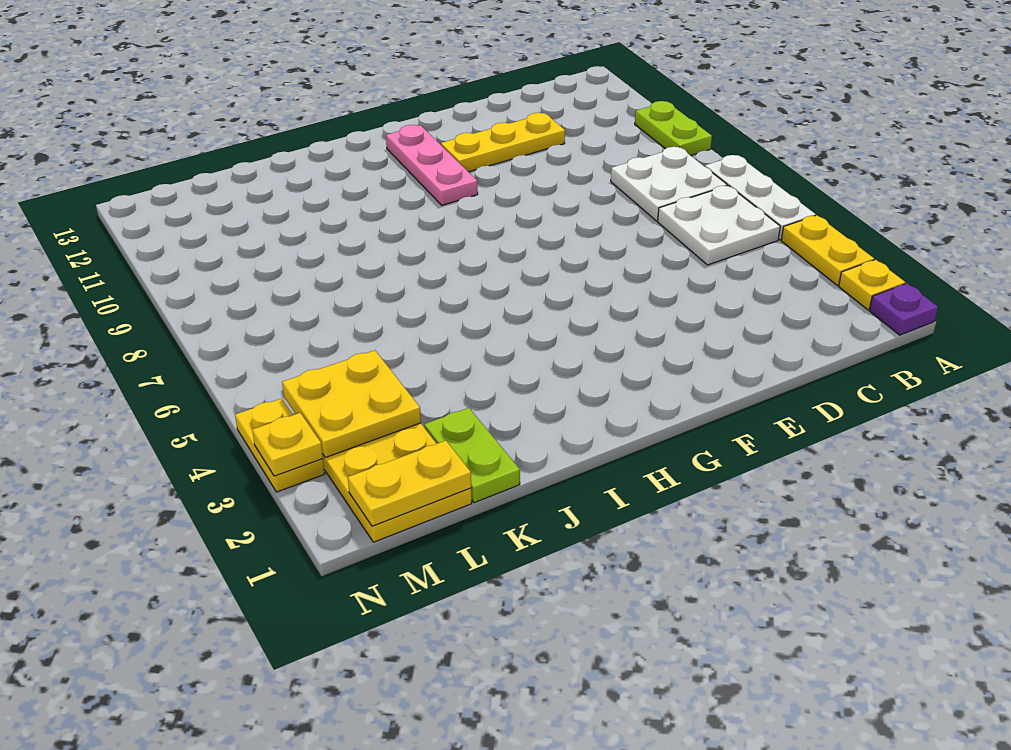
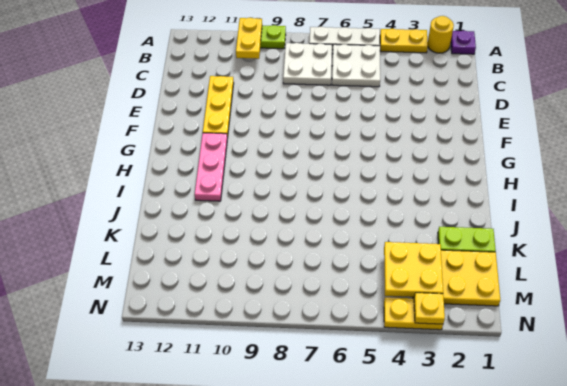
yellow 1x1 plate [839,260,905,310] -> yellow 1x1 round brick [428,16,454,53]
pink 1x3 plate [386,125,478,205] -> pink 1x3 plate turned to [195,133,227,201]
yellow 1x2 plate [348,441,471,526] -> yellow 1x2 plate moved to [236,18,262,59]

